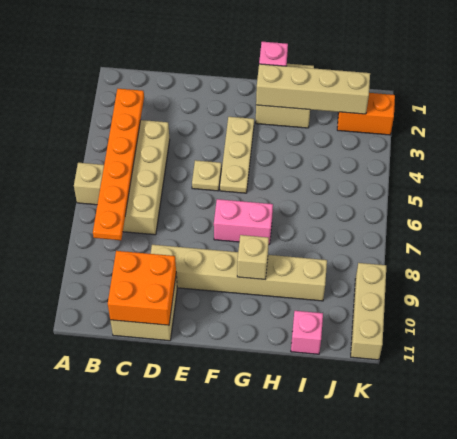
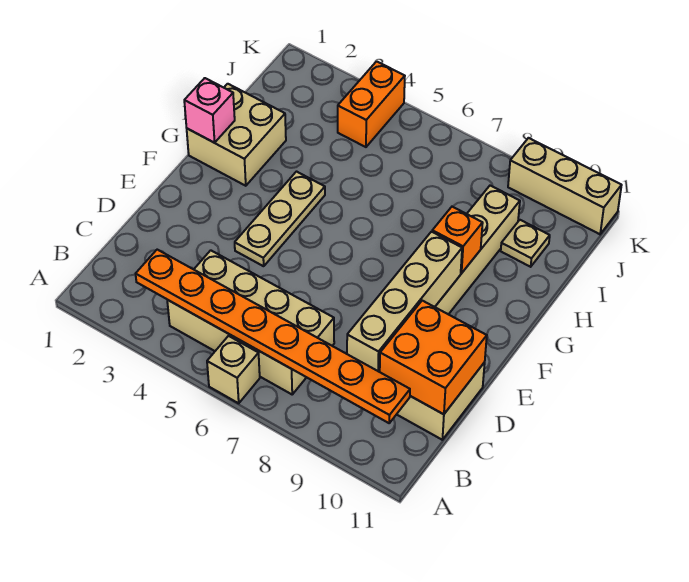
orange 1x6 plate [93,89,144,240] -> orange 1x8 plate [136,250,410,423]
tan 1x1 plate [192,160,221,191] -> tan 1x1 plate moved to [501,220,550,267]
tan 1x3 plate [220,117,254,193] -> tan 1x3 plate turned to [235,172,325,266]
pink 1x2 brick [214,199,273,244] -> none
tan 1x4 brick [256,64,370,114] -> tan 1x4 brick moved to [347,232,462,372]
tan 1x1 brick [237,235,269,280] -> orange 1x1 brick [432,207,483,273]
pink 1x1 brick [291,311,323,354] -> none
orange 1x2 brick [337,93,395,135] -> orange 1x2 brick moved to [338,61,405,147]

